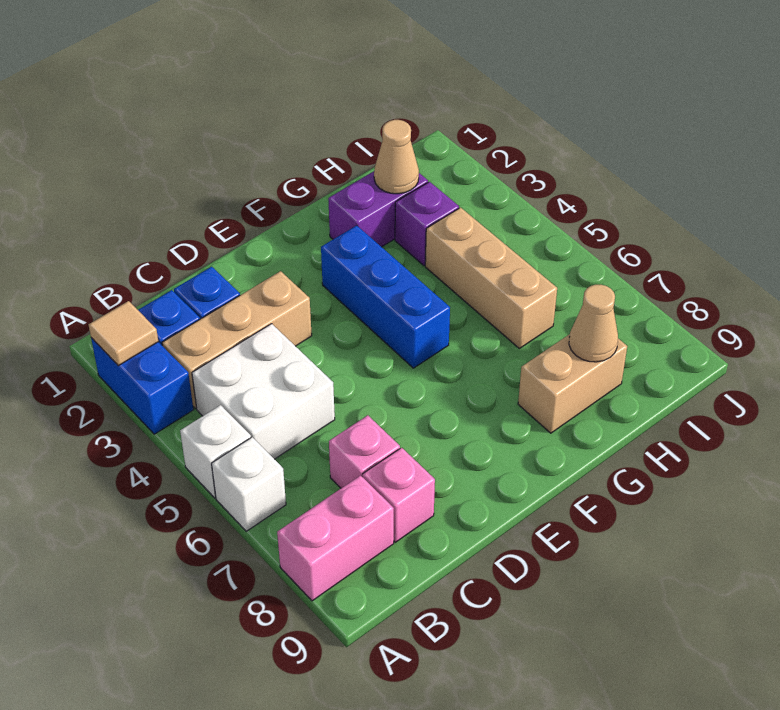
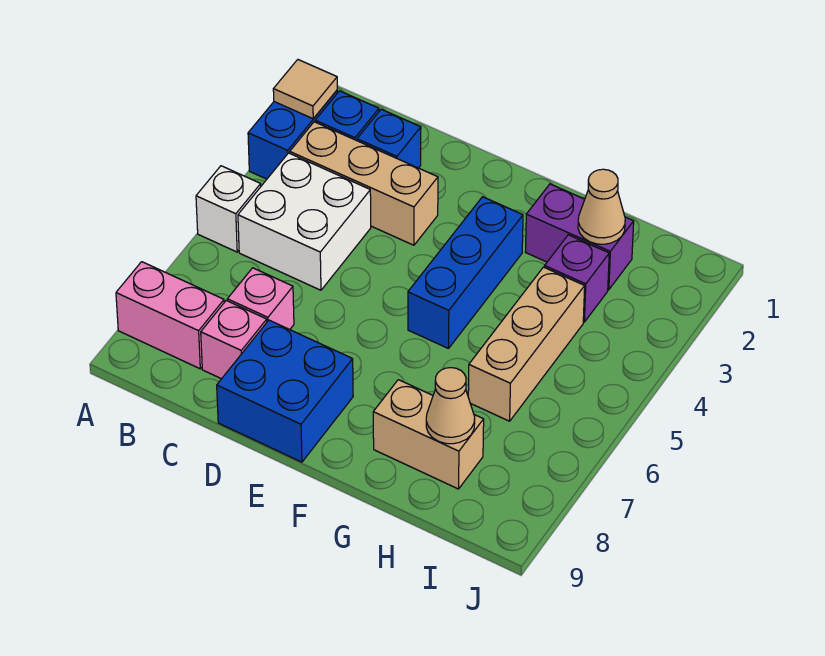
white 1x1 brick [212,437,286,531] -> none
none -> blue 2x2 brick [217,320,353,462]

